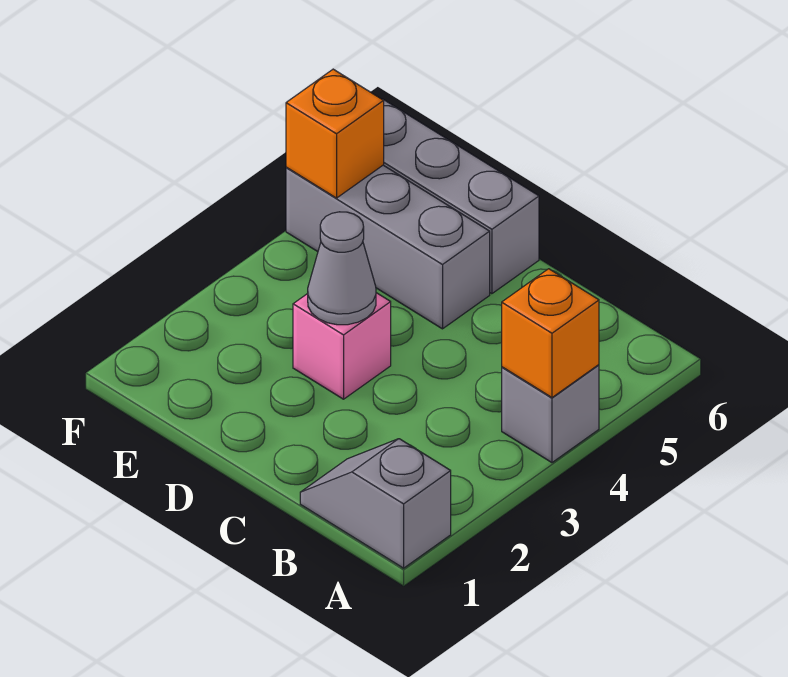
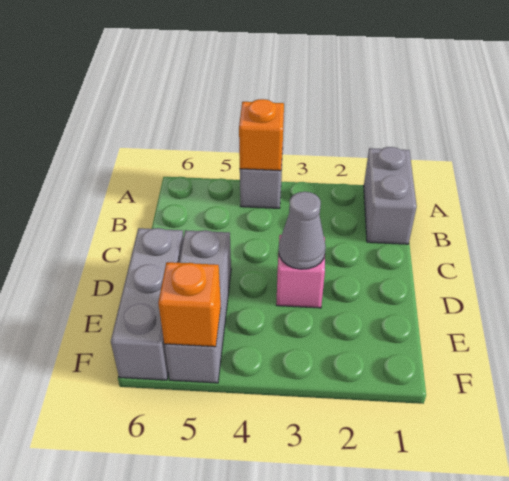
grey 1x2 slope [300,439,451,568] -> grey 1x2 brick [364,147,417,244]

